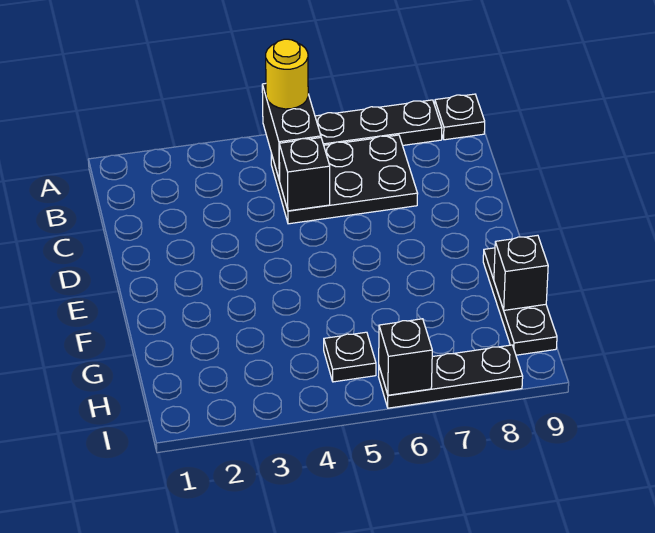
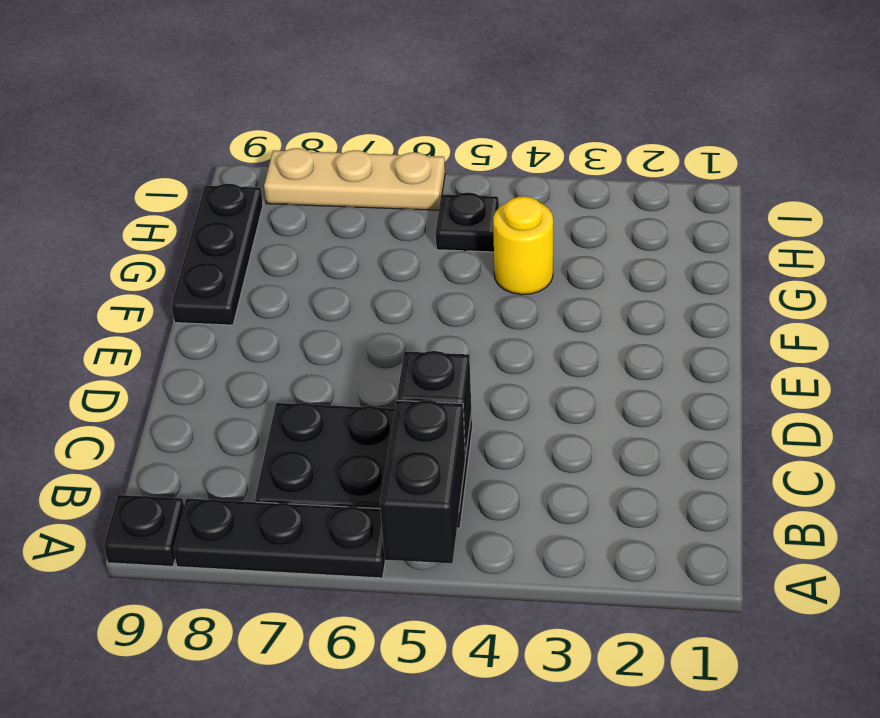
yellow 1x1 round brick [266,39,308,109] -> yellow 1x1 round brick moved to [493,196,553,295]
black 1x1 brick [494,235,548,310] -> none
black 1x3 plate [379,345,523,408] -> tan 1x3 plate [264,148,445,210]
black 1x1 brick [379,319,432,395] -> none

